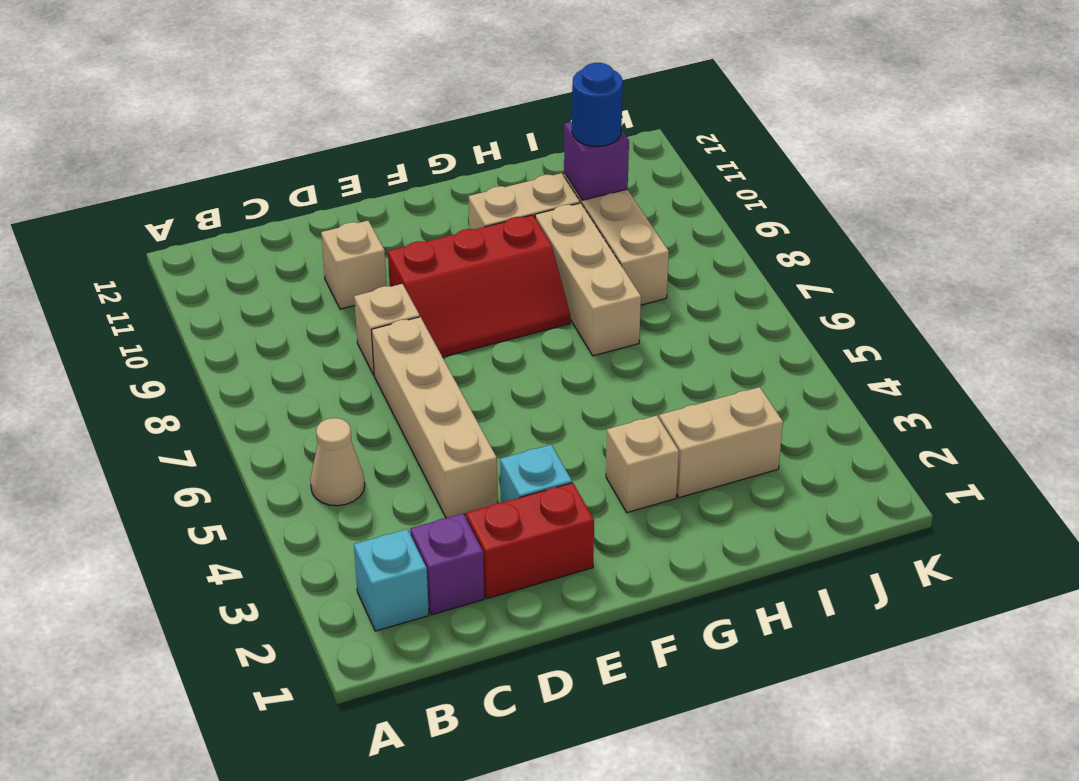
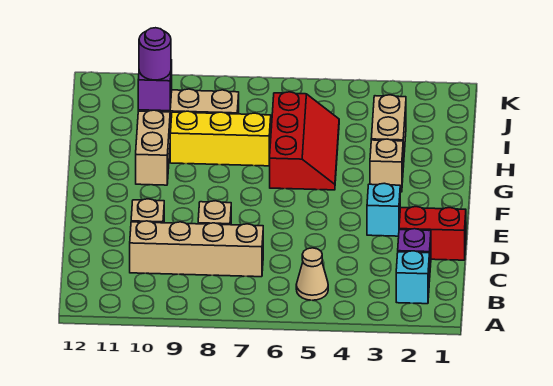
red 1x2 brick [466,483,594,599] -> red 1x2 brick turned to [399,207,466,260]
tan 1x4 brick [372,317,498,518] -> tan 1x4 brick moved to [130,221,263,277]
red 2x3 slope [388,215,570,357] -> red 2x3 slope moved to [269,92,339,190]
tan 1x3 brick [535,203,641,356] -> yellow 1x3 brick [170,111,271,166]
blue 1x1 round brick [572,63,623,147] -> purple 1x1 round brick [139,28,171,80]

